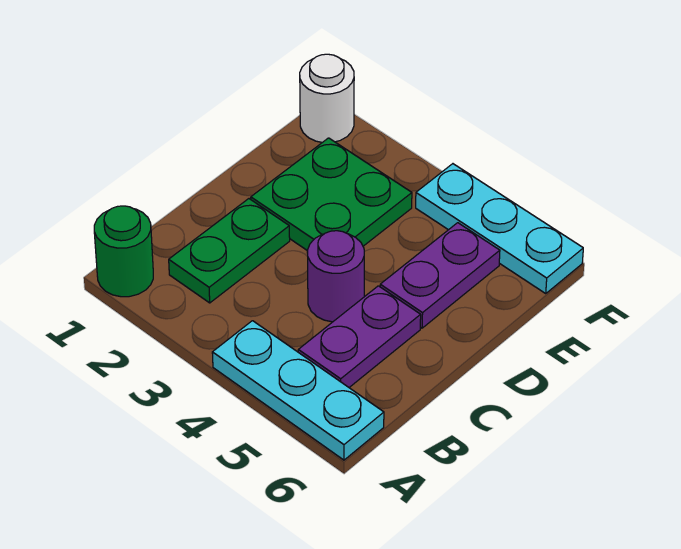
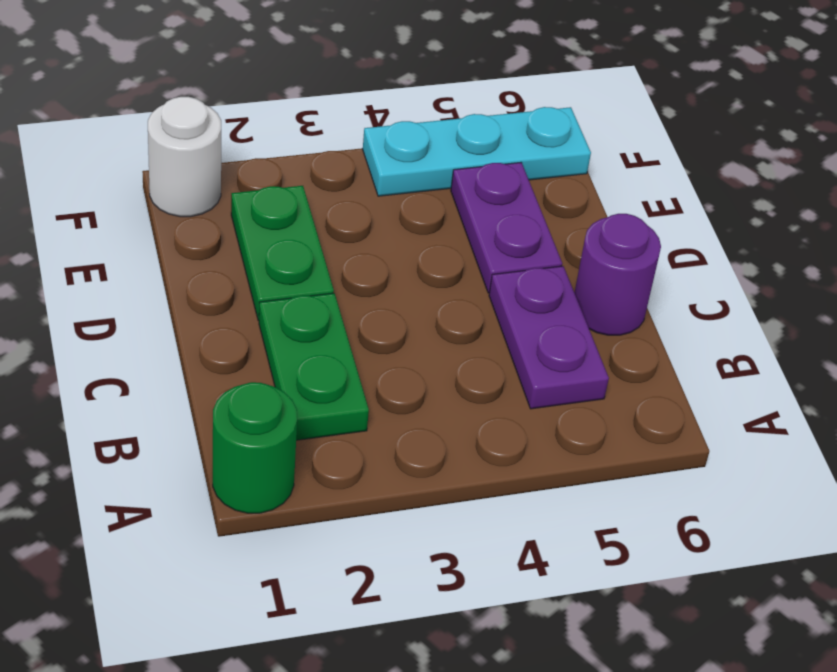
cyan 1x3 plate [212,321,384,460] -> none
purple 1x1 round brick [307,231,364,322] -> purple 1x1 round brick moved to [574,214,661,335]
green 2x2 plate [251,138,412,250] -> green 1x2 plate [231,186,334,321]

